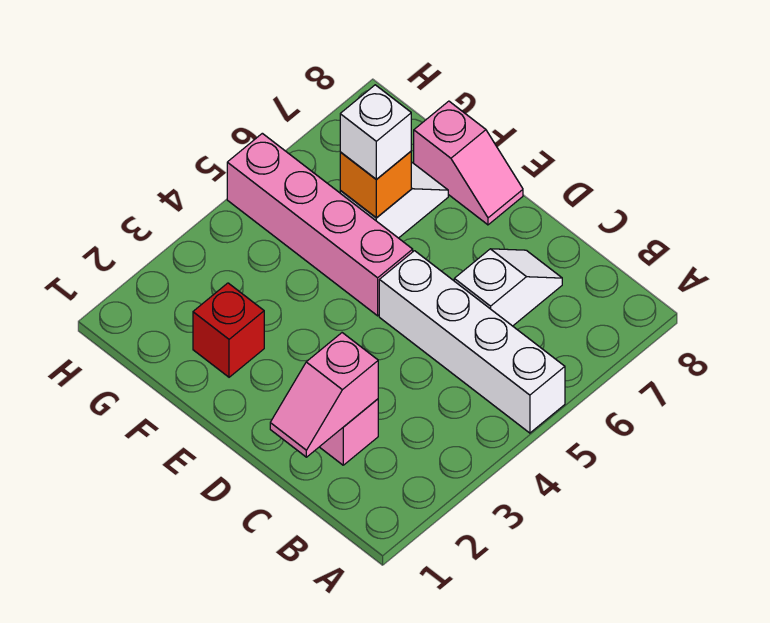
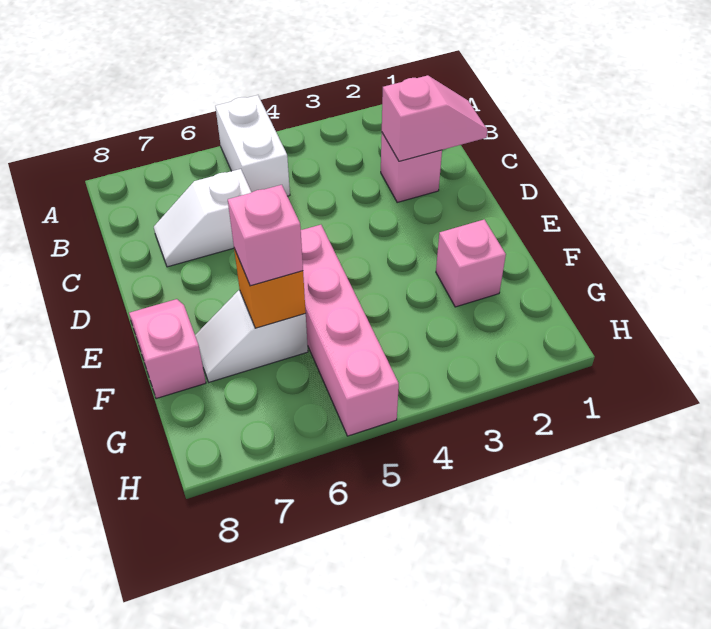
white 1x4 brick [379,251,565,433] -> white 1x2 brick [215,95,290,196]
red 1x1 brick [193,283,264,377] -> pink 1x1 brick [436,220,506,307]
white 1x1 brick [340,85,411,179] -> pink 1x1 brick [228,185,303,286]

